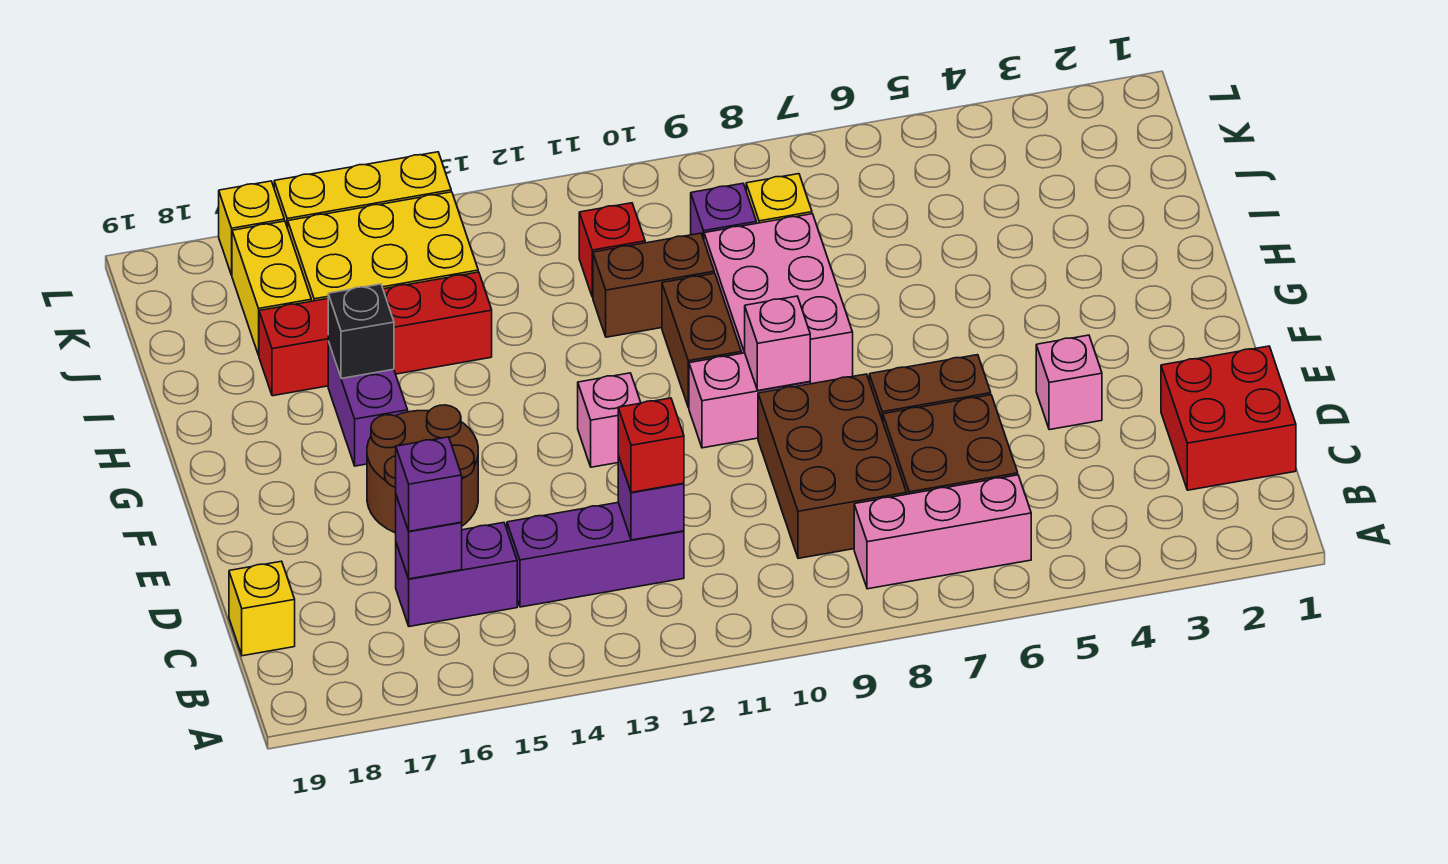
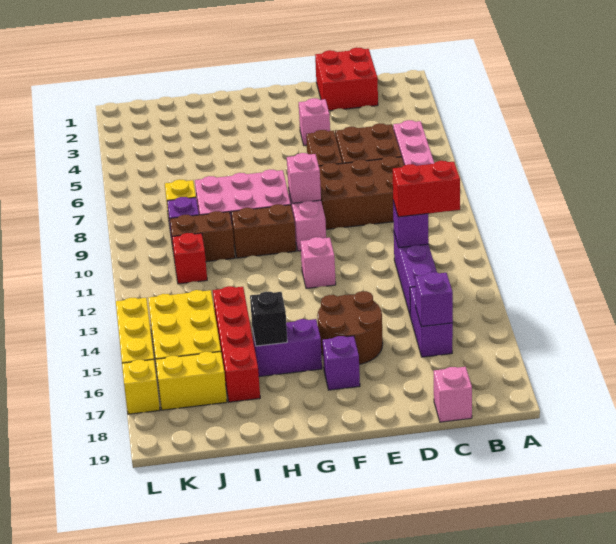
red 1x1 brick [618,398,684,492] -> red 1x2 brick [393,161,460,217]
purple 1x1 brick [396,437,462,531] -> purple 1x1 brick moved to [323,336,360,390]
yellow 1x1 brick [229,561,295,656] -> pink 1x1 brick [434,367,472,422]
brown 1x2 brick [593,233,714,337] -> brown 1x2 brick turned to [170,211,235,262]

